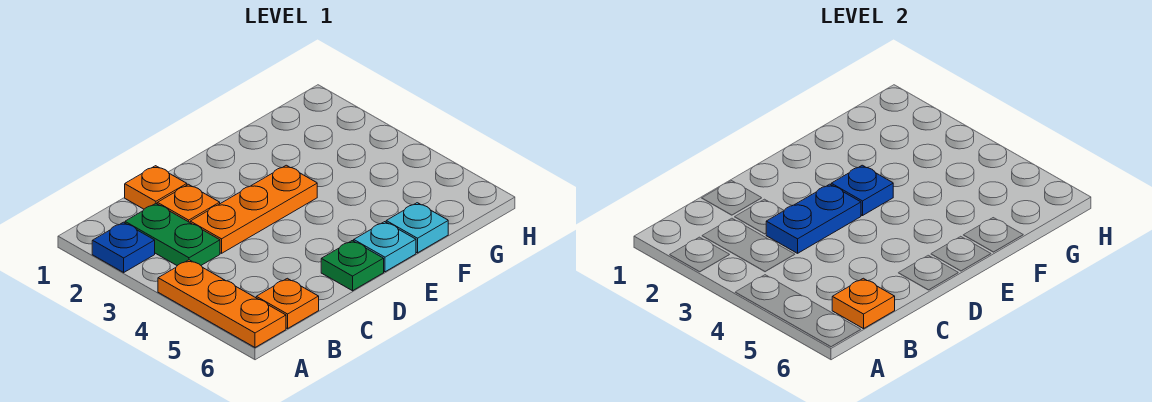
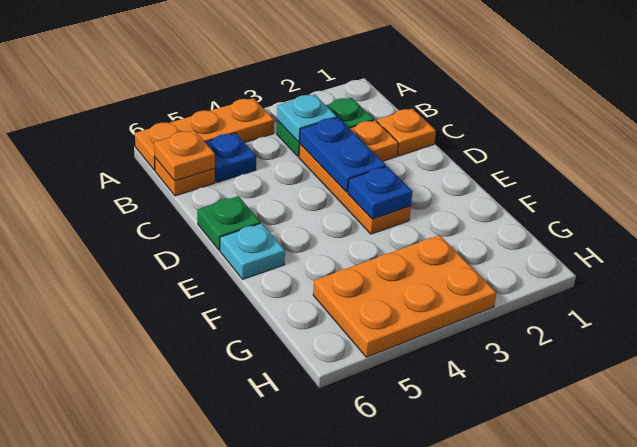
blue 1x1 plate [92,222,155,272] -> blue 1x1 plate moved to [205,133,256,182]
cyan 1x1 plate [386,203,448,253] -> cyan 1x1 plate moved to [277,94,337,142]
none -> orange 2x3 plate [313,235,496,357]

